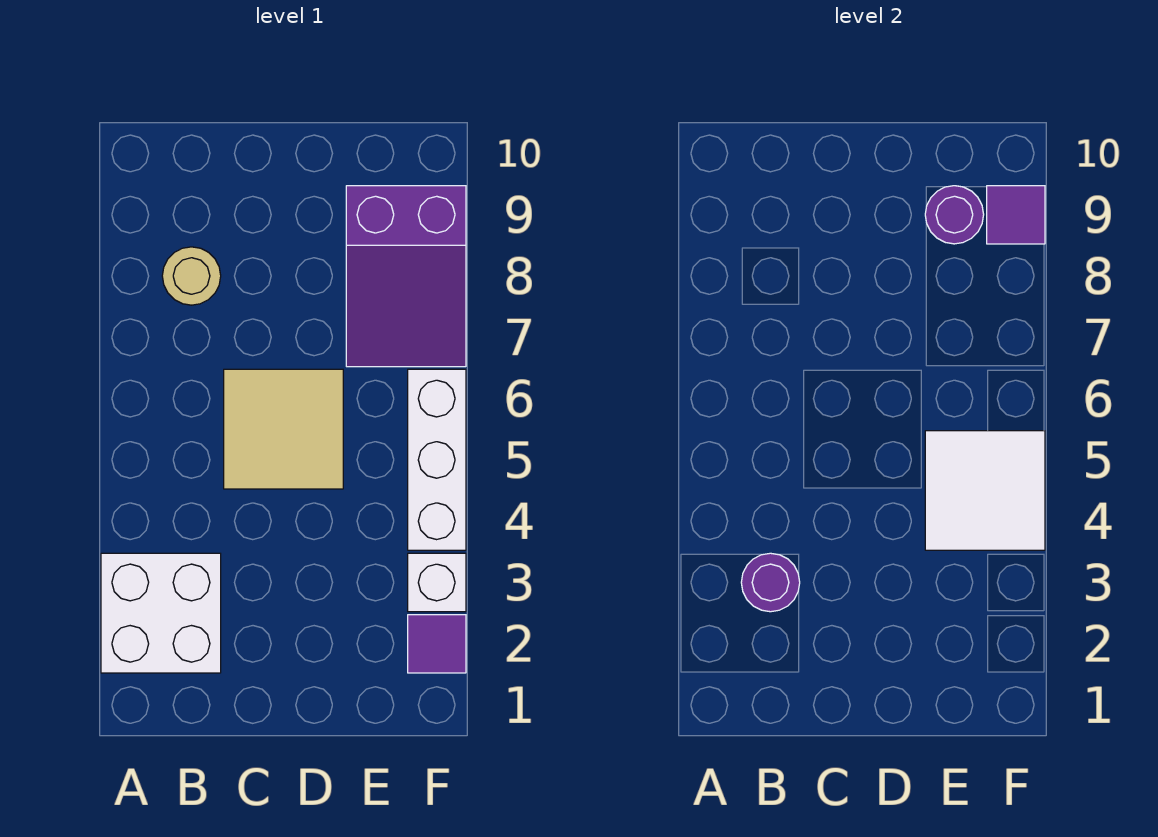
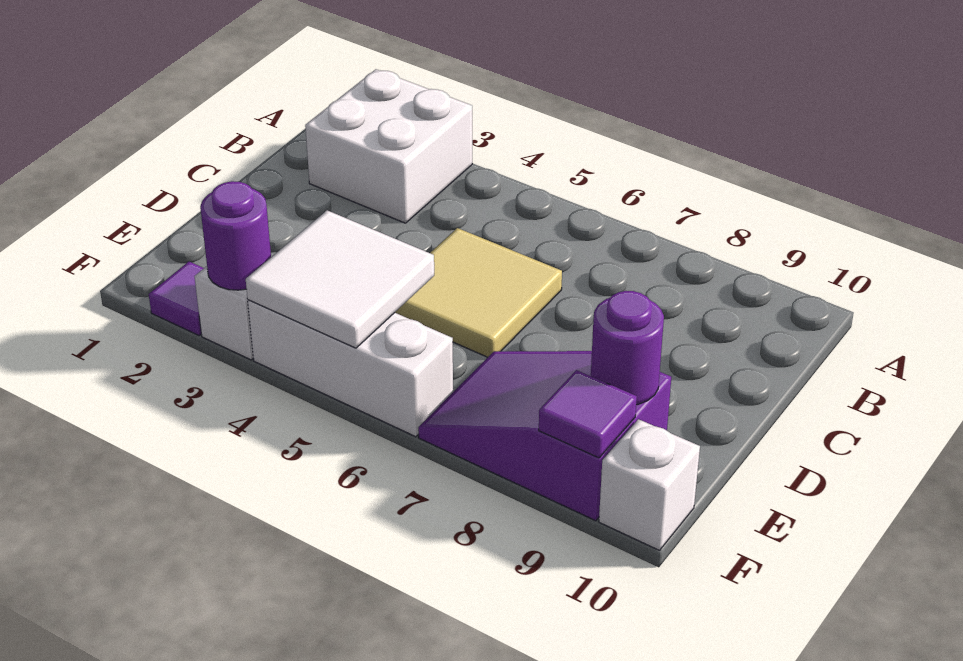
purple 1x1 round brick [741,553,800,612] -> purple 1x1 round brick moved to [200,181,271,290]
tan 1x1 round brick [162,247,221,305] -> none
none -> white 1x1 brick [599,419,700,550]

